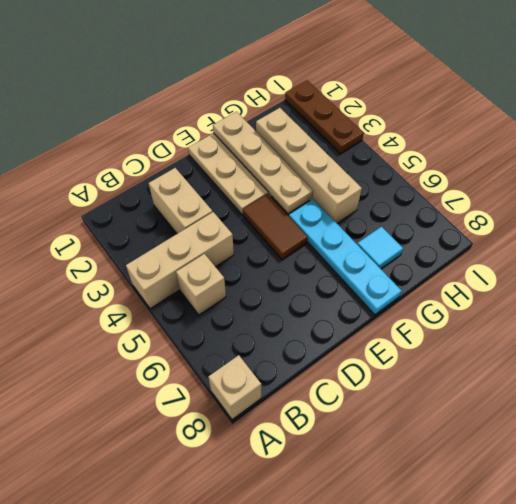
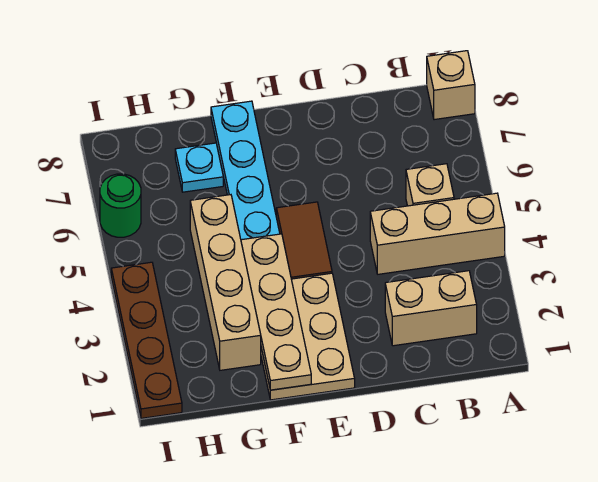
tan 1x2 brick [149,168,212,234] -> tan 1x2 brick turned to [385,271,477,346]
cyan 1x1 tile [357,227,403,269] -> cyan 1x1 plate [175,143,223,192]
brown 1x3 plate [285,80,364,154] -> brown 1x4 plate [111,262,182,418]
none -> green 1x1 round brick [100,174,141,237]

